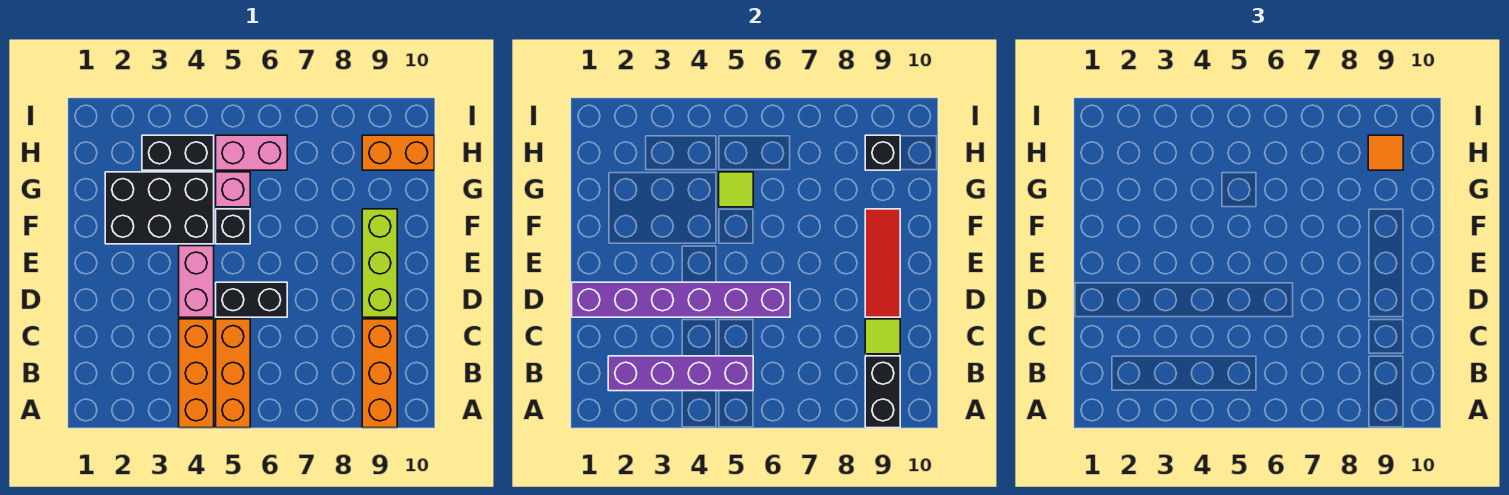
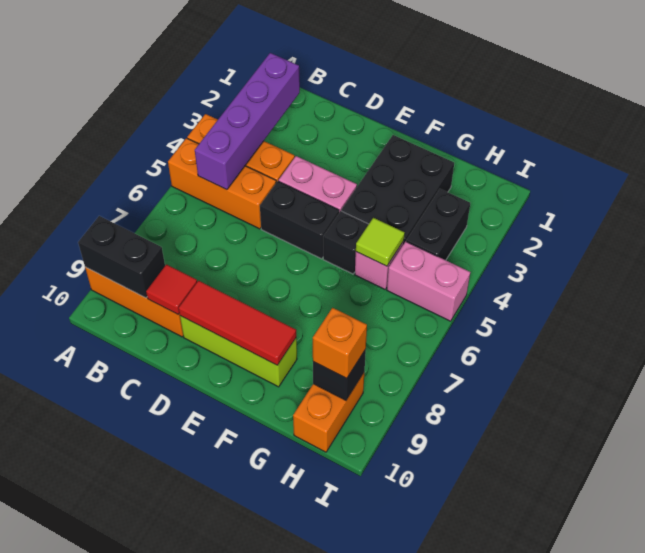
lime 1x1 tile [865,319,900,354] -> red 1x1 tile [146,264,197,314]
purple 1x6 brick [572,282,790,317] -> none
black 1x2 brick [216,282,287,317] -> black 1x2 brick turned to [260,181,339,259]
pink 1x2 brick [216,135,287,170] -> pink 1x2 brick turned to [387,241,470,321]
orange 1x1 tile [1368,135,1403,170] -> orange 1x1 brick [313,308,367,379]

